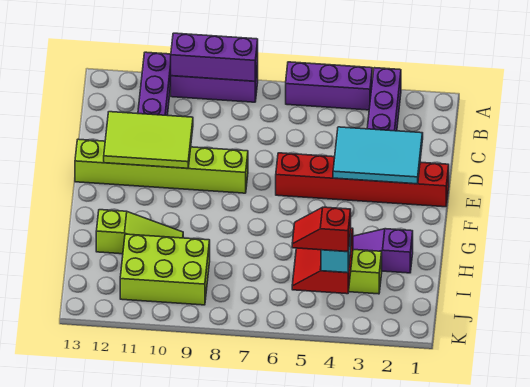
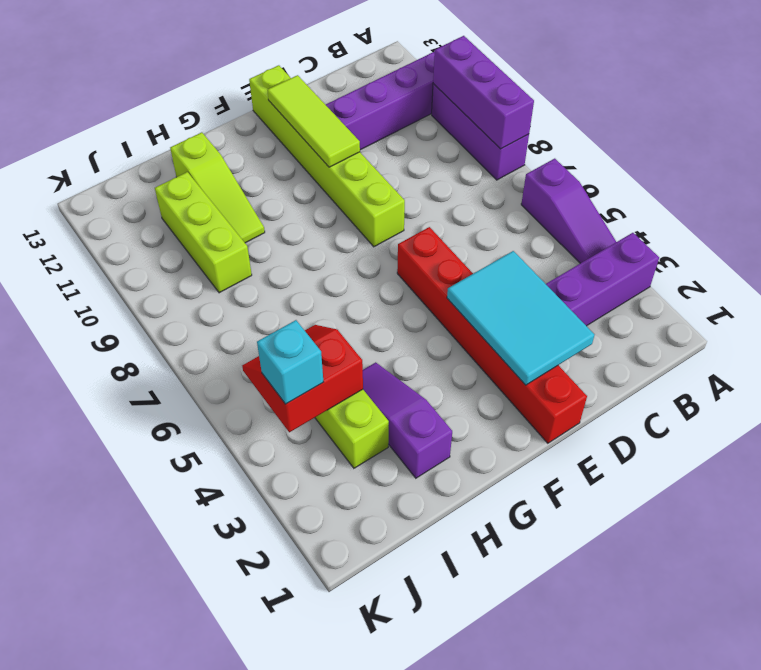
purple 1x3 brick [286,62,372,110] -> purple 1x3 slope [521,159,616,263]
lime 2x3 tile [104,112,193,168] -> lime 1x3 tile [267,75,360,167]
lime 2x3 brick [120,234,210,305] -> lime 1x3 brick [155,172,252,293]
red 1x2 slope [292,207,351,252] -> none

